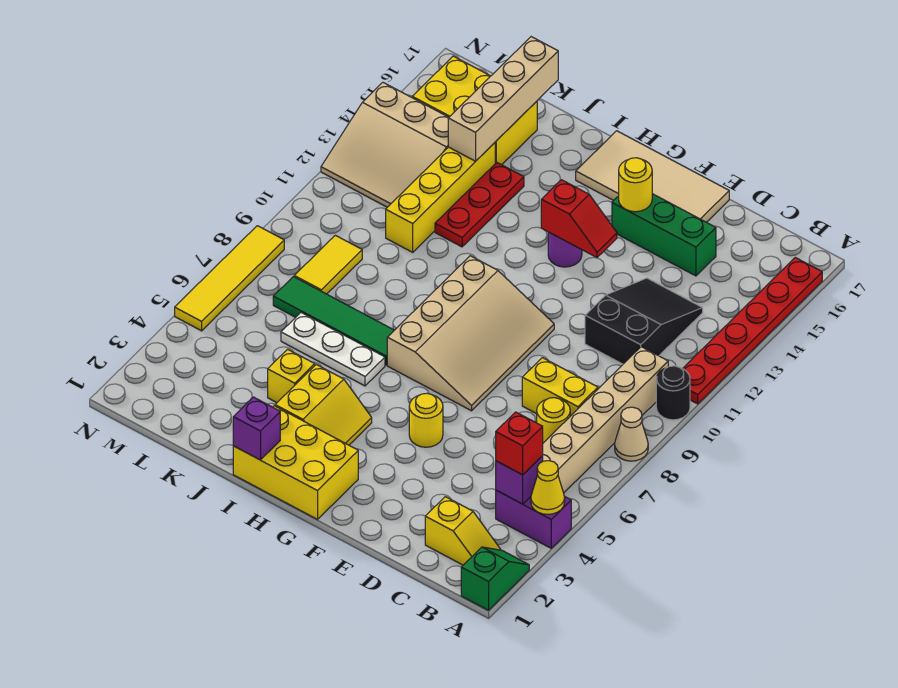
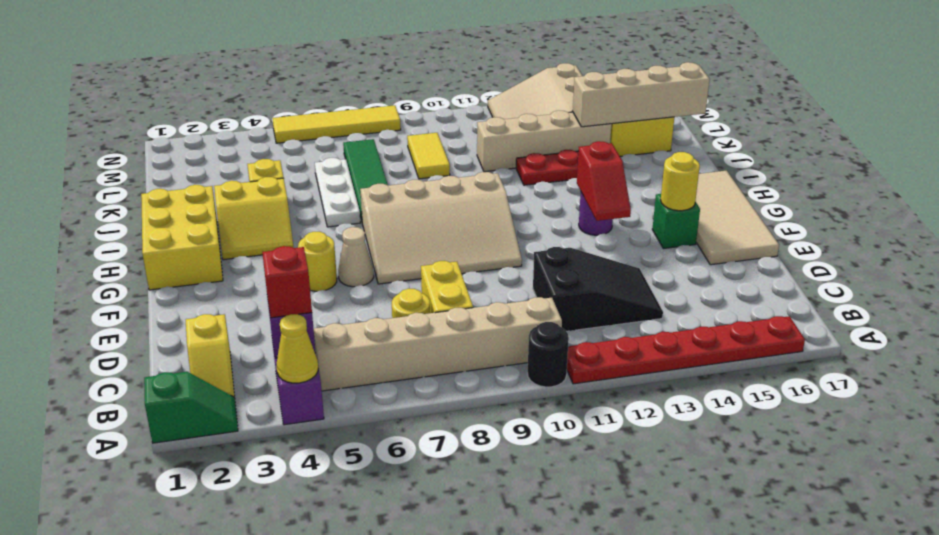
tan 1x1 cone [615,407,648,461] -> tan 1x1 cone moved to [338,227,374,287]
green 1x3 brick [612,194,716,276] -> green 1x1 brick [652,194,700,249]
purple 1x1 brick [233,397,280,460] -> none
yellow 1x4 brick [386,143,495,252] -> tan 1x4 brick [477,110,611,172]
yellow 1x2 tile [294,235,362,294] -> yellow 1x2 tile turned to [407,133,450,179]

